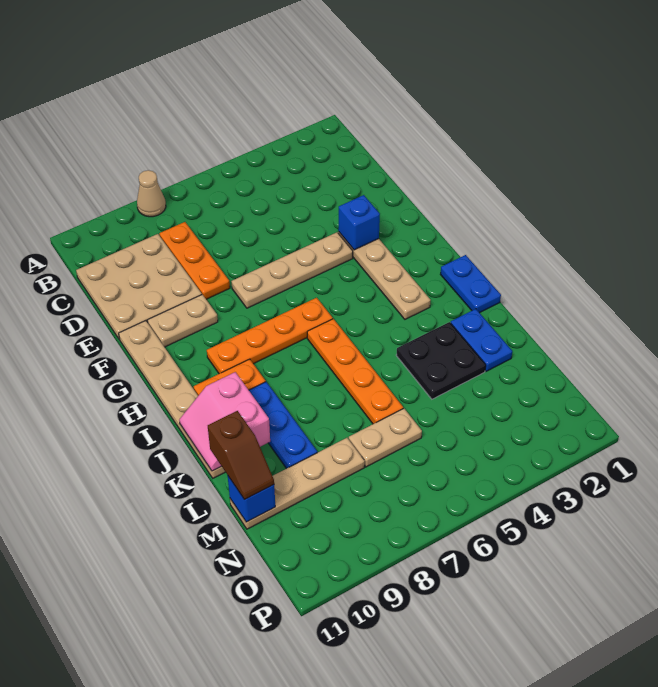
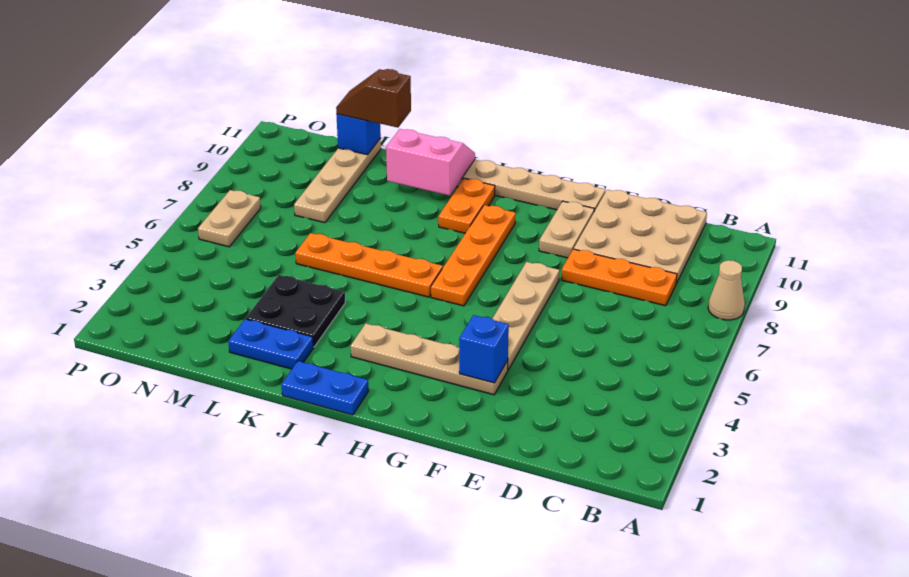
blue 1x3 plate [249,382,317,469] -> none
tan 1x2 plate [349,408,422,467] -> tan 1x2 plate moved to [198,190,261,247]

